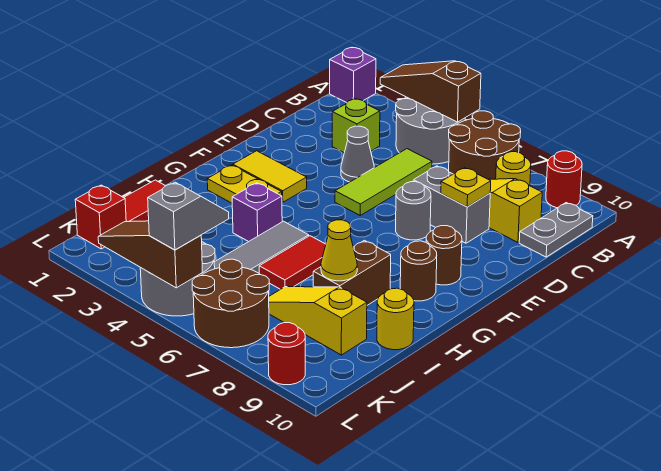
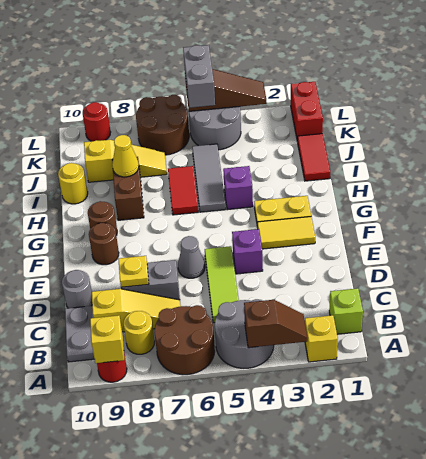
purple 1x1 brick [330,48,376,103] -> purple 1x1 brick moved to [232,229,263,274]
none -> yellow 1x1 brick [305,315,338,362]
brown 1x3 slope [380,61,481,122] -> brown 1x2 slope [244,300,308,348]
none -> yellow 1x1 brick [90,315,124,363]
lime 1x1 brick [332,99,380,153] -> lime 1x1 brick moved to [329,288,363,334]
grey 1x1 cone [341,126,374,182] -> grey 1x1 cone moved to [178,236,205,278]
grey 1x1 round brick [396,182,431,240] -> grey 1x1 round brick moved to [62,270,92,308]
red 1x1 brick [75,185,126,249] -> red 1x2 brick [291,82,323,142]
grey 1x2 slope [148,182,229,250] -> grey 1x2 brick [183,45,215,108]

